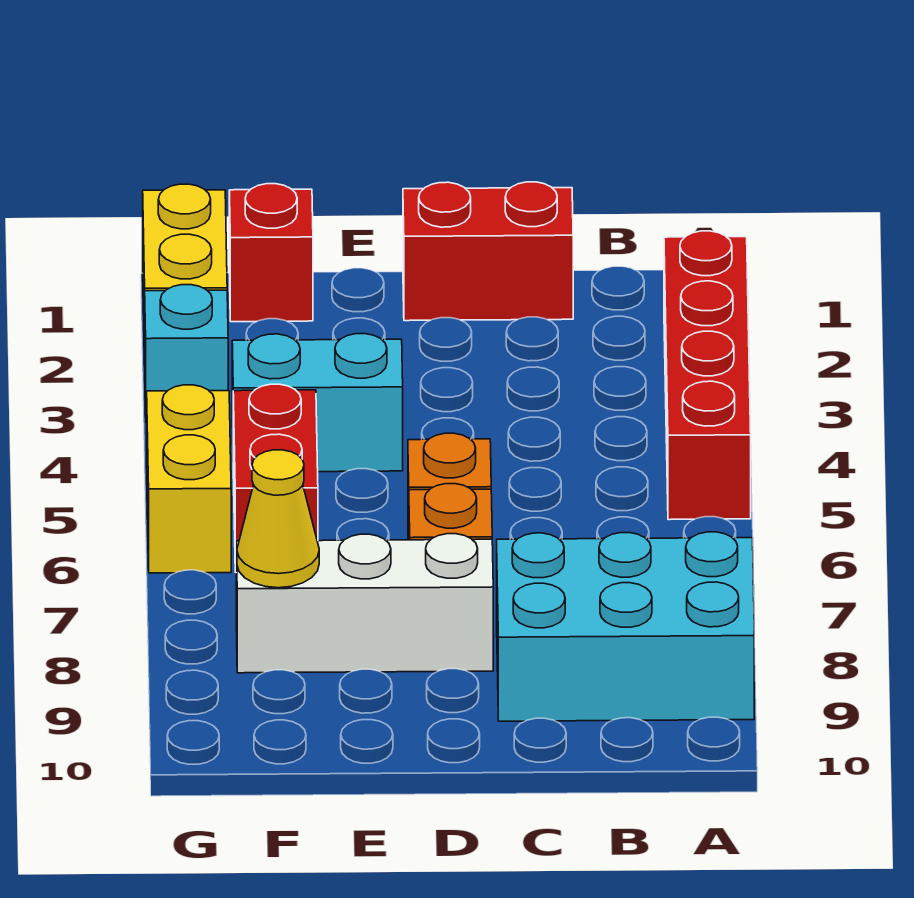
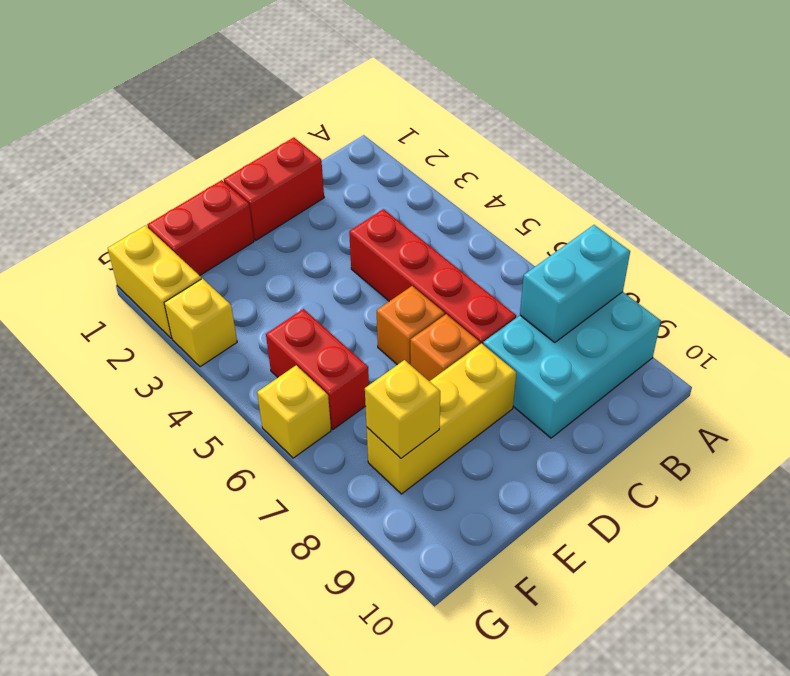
red 1x4 brick [664,231,751,520] -> red 1x4 brick moved to [349,209,516,344]
white 1x3 brick [236,534,493,673] -> yellow 1x3 brick [367,343,516,494]
cyan 1x2 brick [232,334,403,472] -> cyan 1x2 brick moved to [520,225,630,343]
red 1x1 brick [229,184,313,322] -> red 1x2 brick [147,180,254,276]
yellow 1x1 cone [237,450,319,588] -> yellow 1x1 brick [365,360,440,458]
cyan 1x1 brick [145,285,228,423] -> yellow 1x1 brick [164,279,237,367]
yellow 1x2 brick [147,385,231,573] -> yellow 1x1 brick [257,365,331,458]

